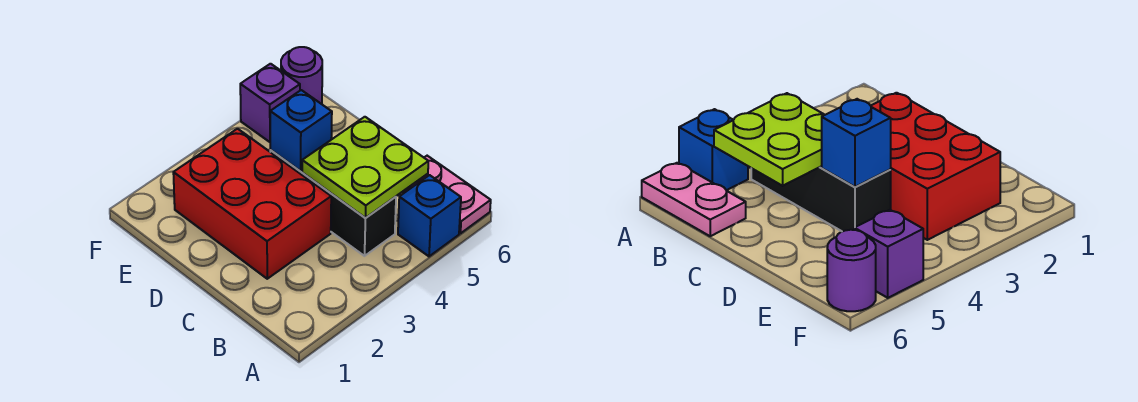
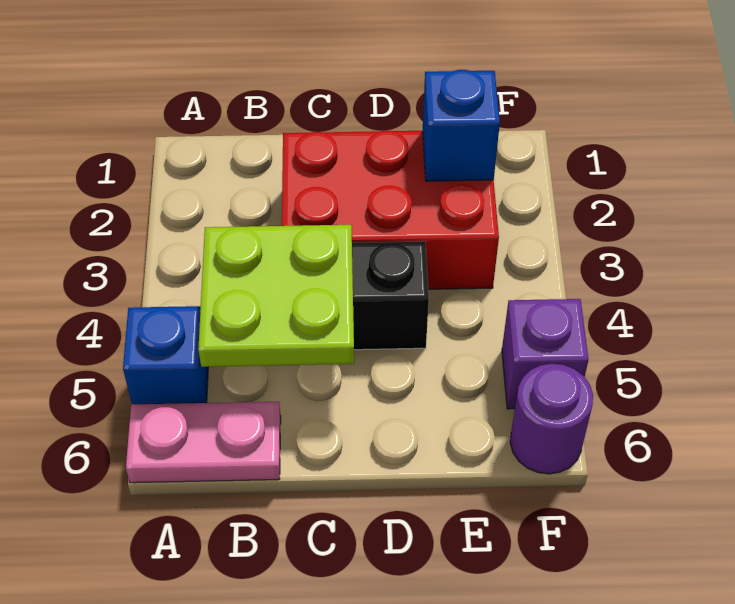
blue 1x1 brick [270,90,332,171] -> blue 1x1 brick moved to [423,70,500,181]

